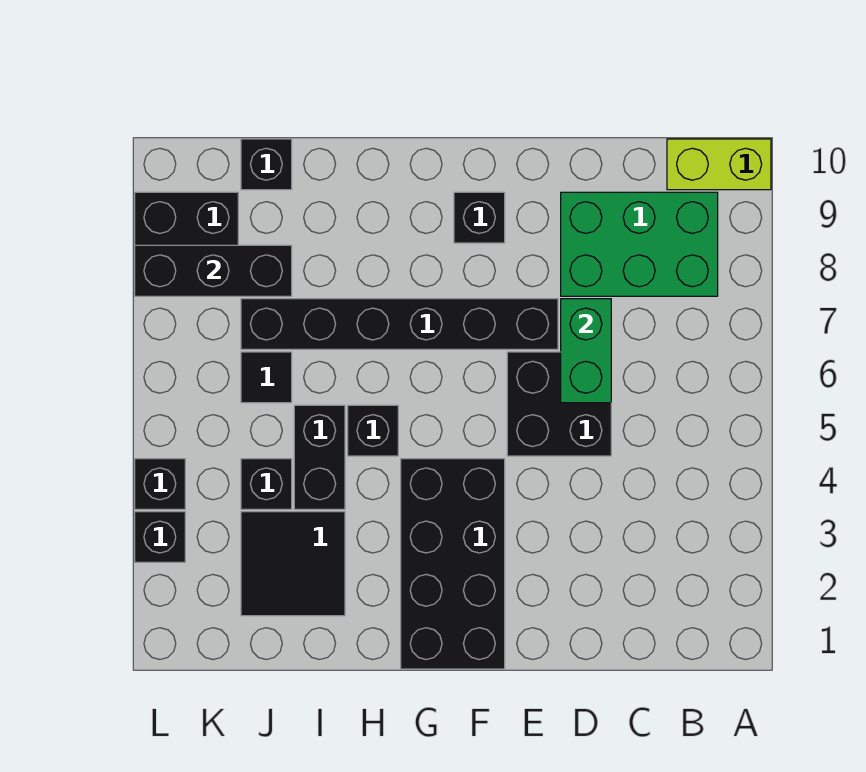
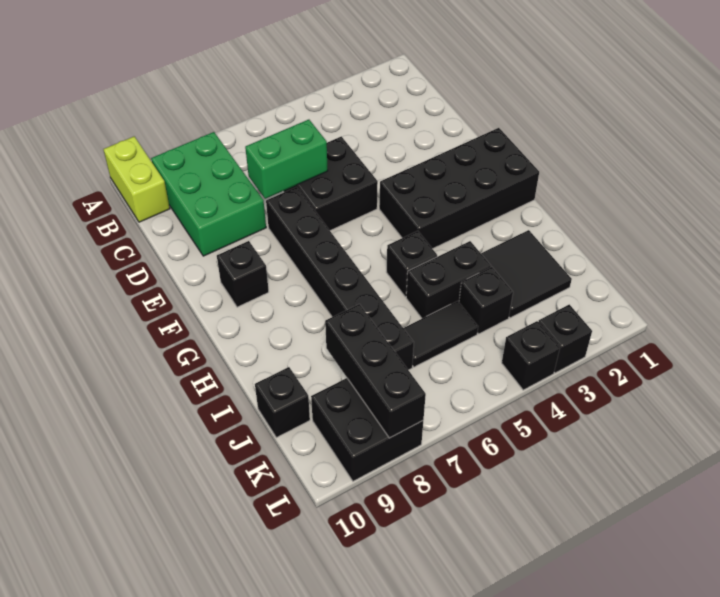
black 1x1 tile [241,352,292,403] -> black 1x2 tile [404,301,478,367]

